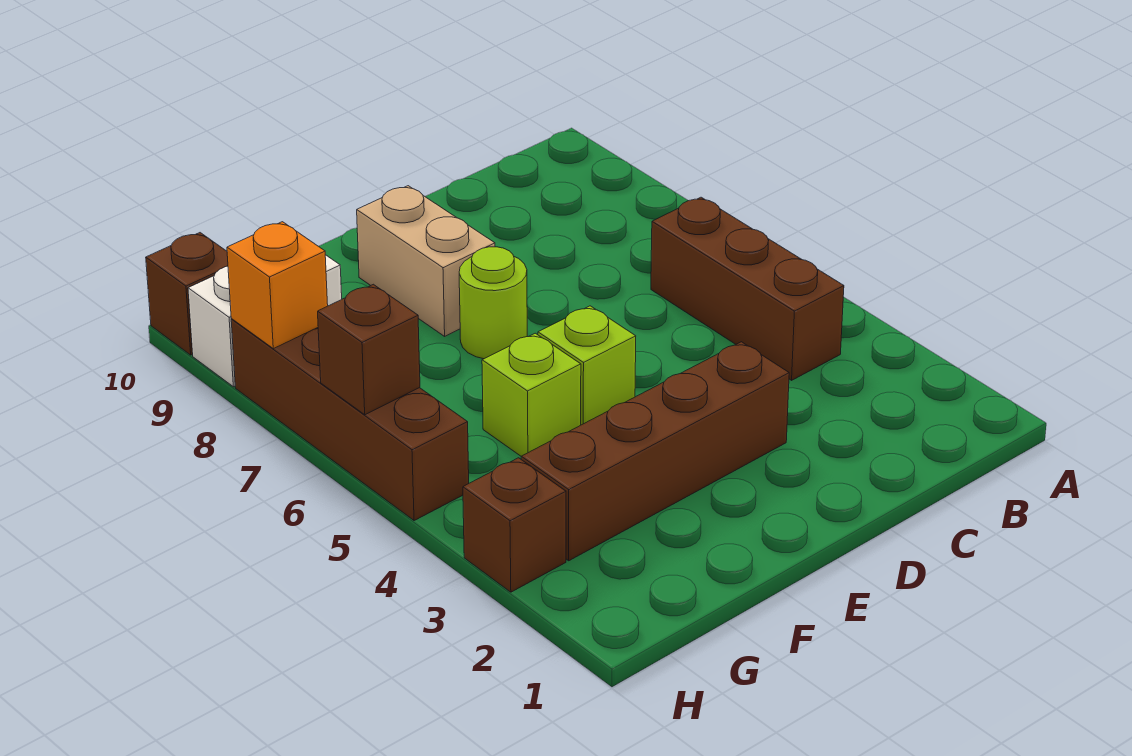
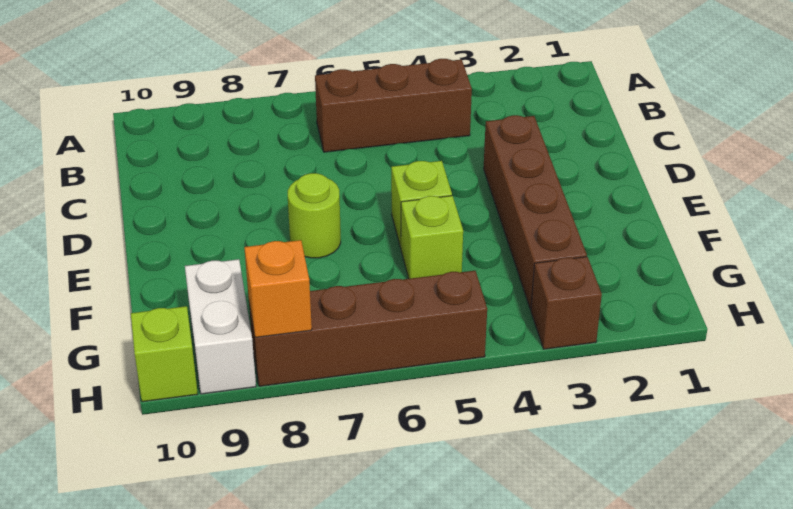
tan 1x2 brick [357,186,495,336] -> none
brown 1x1 brick [318,284,420,415] -> none
brown 1x1 brick [146,233,228,355] -> lime 1x1 brick [131,306,198,402]

